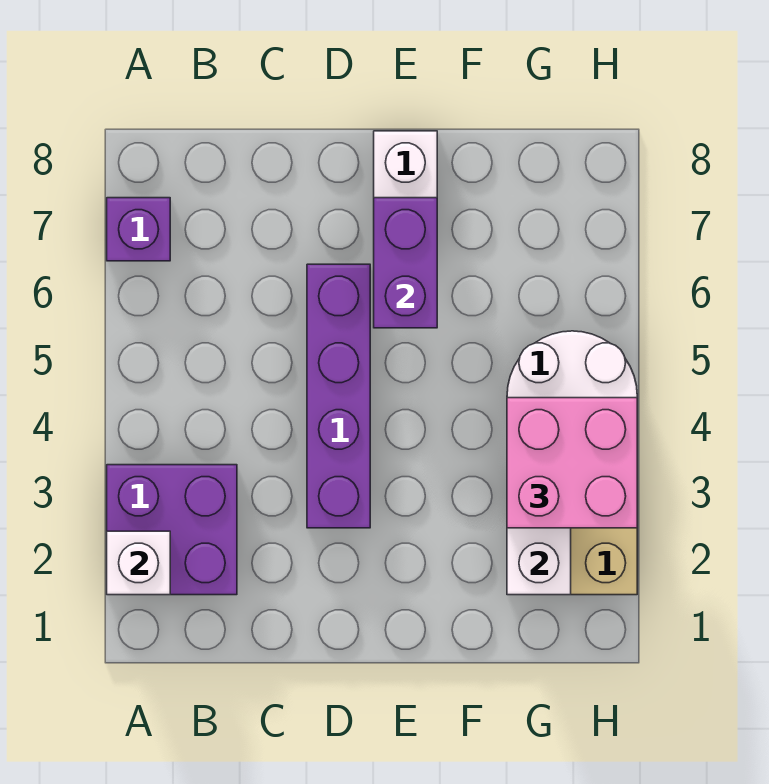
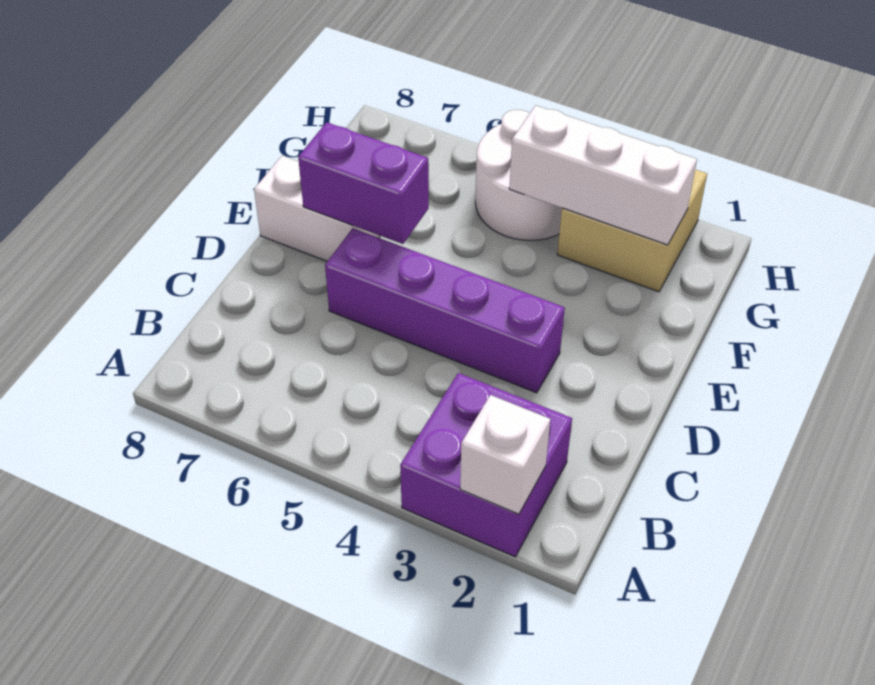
purple 1x1 brick [107,198,170,261] -> none
pink 2x2 brick [507,398,637,528] -> none

